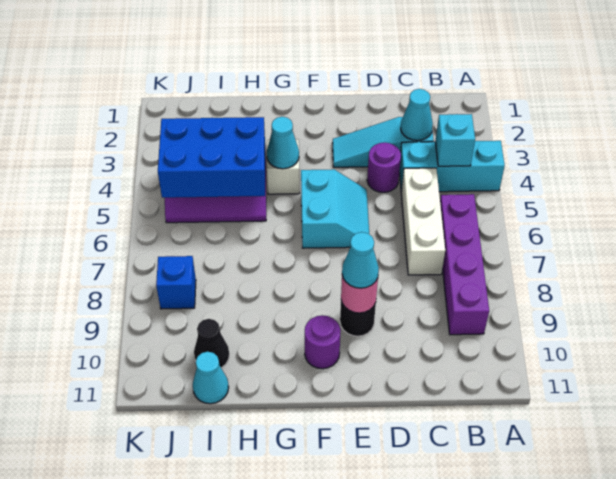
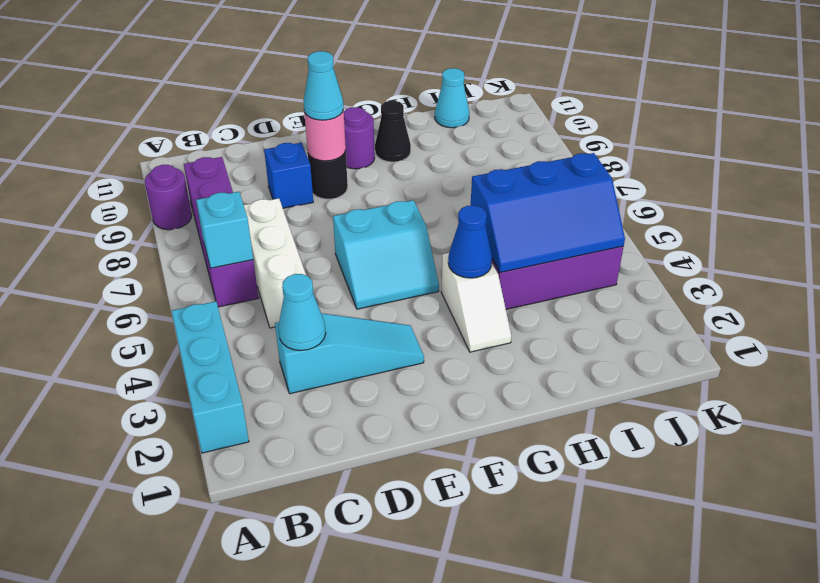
cyan 1x3 brick [399,141,505,192] -> cyan 1x3 brick turned to [172,301,249,453]
cyan 1x1 brick [435,114,475,166] -> cyan 1x1 brick moved to [196,192,253,268]
purple 1x1 round brick [367,142,401,192] -> purple 1x1 round brick moved to [145,165,192,230]
cyan 2x2 slope [301,169,369,248] -> cyan 2x2 slope turned to [333,200,439,309]
cyan 1x1 cone [267,117,299,169] -> blue 1x1 cone [448,205,492,278]
blue 2x3 brick [158,117,265,198] -> blue 2x3 slope [471,153,625,272]
black 1x1 cone [194,319,229,368] -> black 1x1 cone moved to [375,101,411,162]
blue 1x1 brick [156,256,196,309] -> blue 1x1 brick moved to [264,143,313,208]

